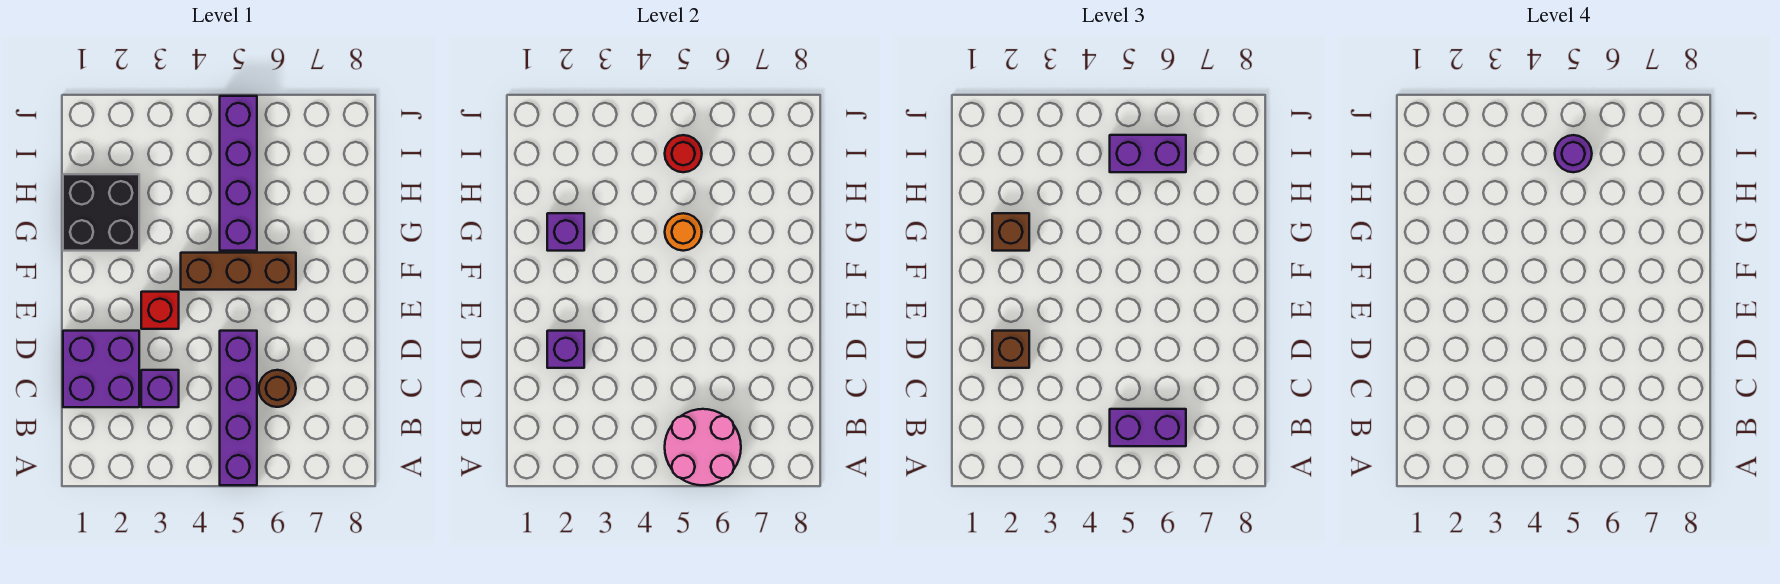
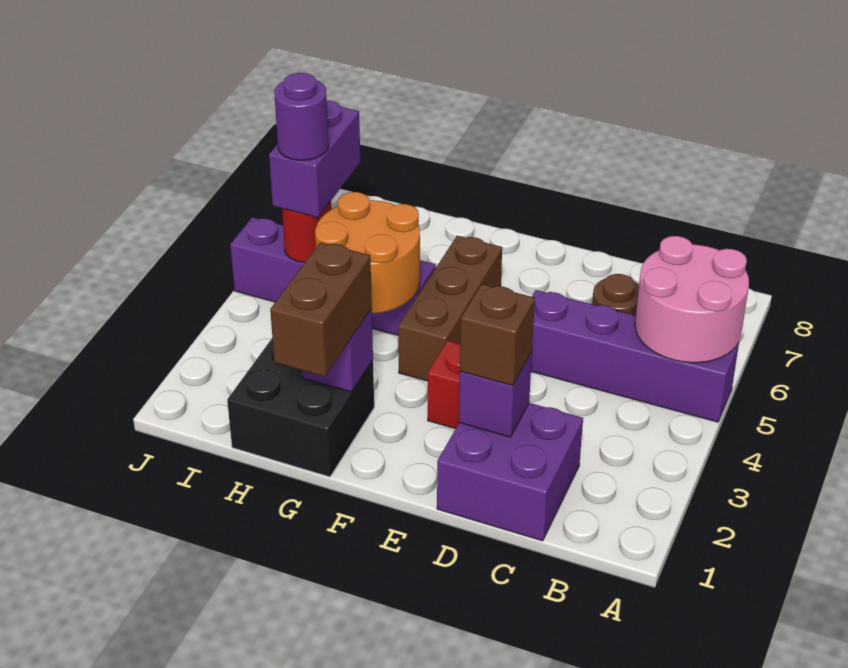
purple 1x2 brick [1110,409,1186,446] -> none
purple 1x1 brick [141,370,179,407] -> none
brown 1x1 brick [992,213,1029,251] -> brown 1x2 brick [270,242,372,377]
orange 1x1 round brick [665,213,702,251] -> orange 2x2 round brick [315,192,420,314]

